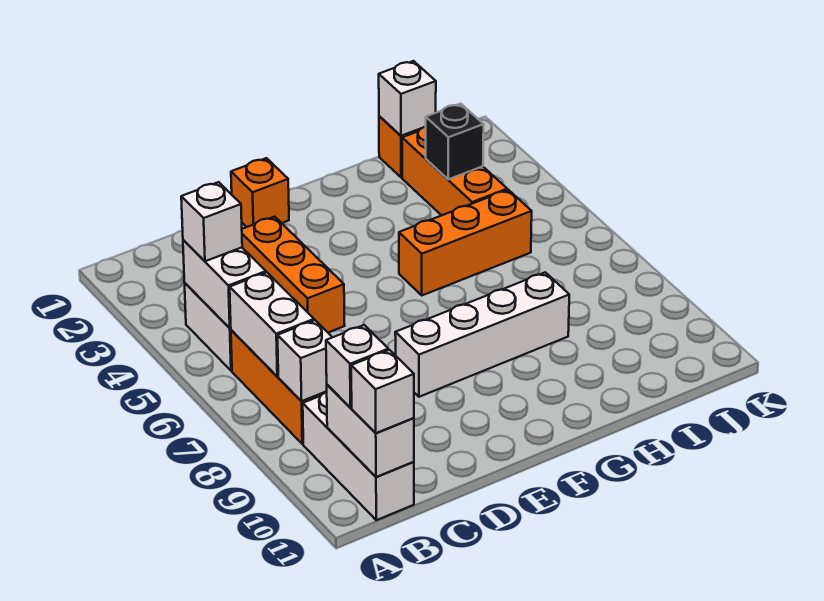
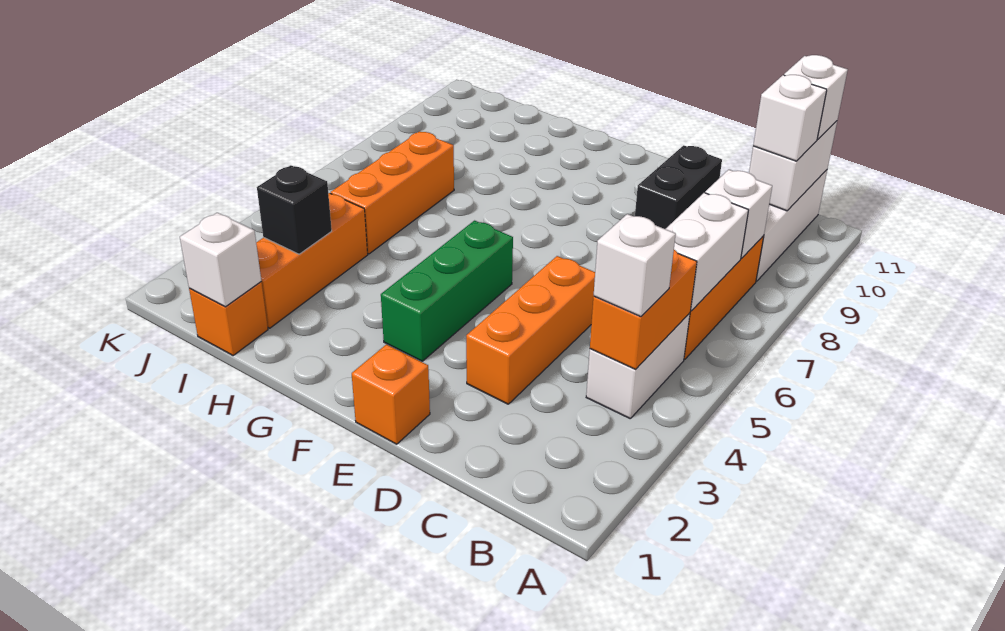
white 1x2 brick [183,240,266,328] -> orange 1x2 brick [590,250,697,369]
none -> black 1x2 brick [635,145,722,229]
white 1x4 brick [395,272,569,397] -> none
none -> green 1x3 brick [381,221,513,361]
orange 1x3 brick [399,190,532,295] -> orange 1x3 brick turned to [331,131,454,254]

